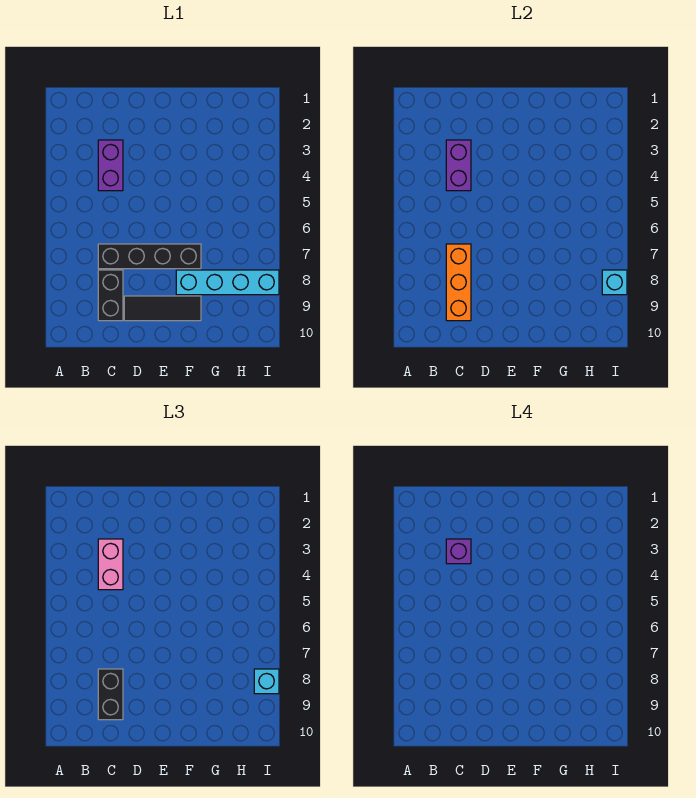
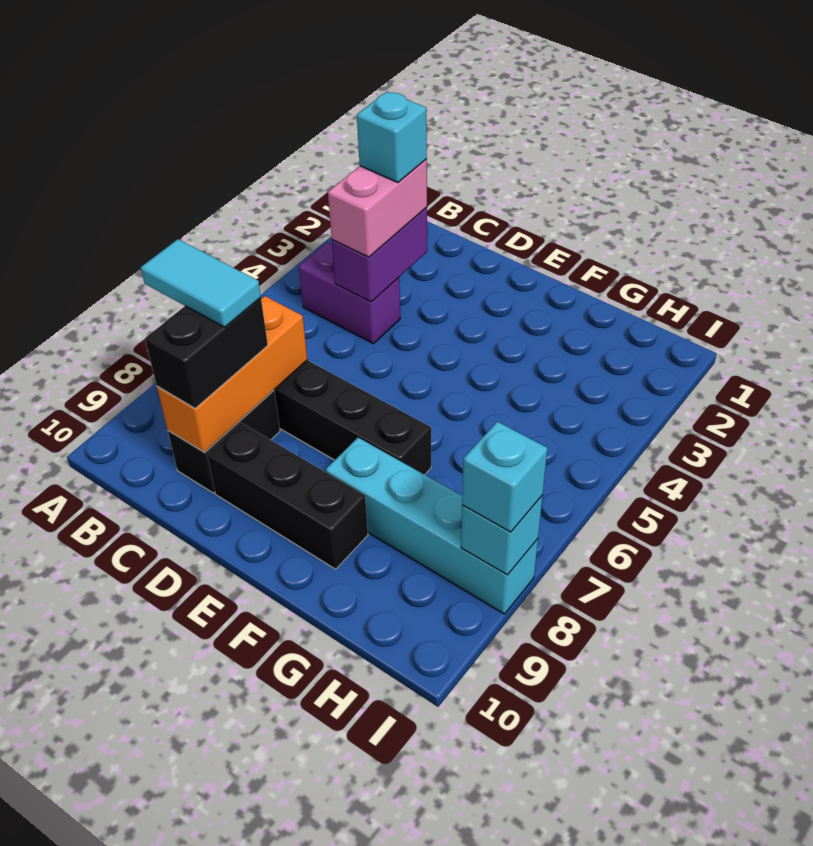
none -> cyan 1x2 tile [141,239,261,327]
purple 1x2 brick [98,140,123,191] -> purple 1x2 brick turned to [299,243,400,344]
purple 1x1 brick [446,539,471,564] -> cyan 1x1 brick [357,92,427,183]
black 1x3 tile [124,296,201,321] -> black 1x3 brick [207,423,368,569]

